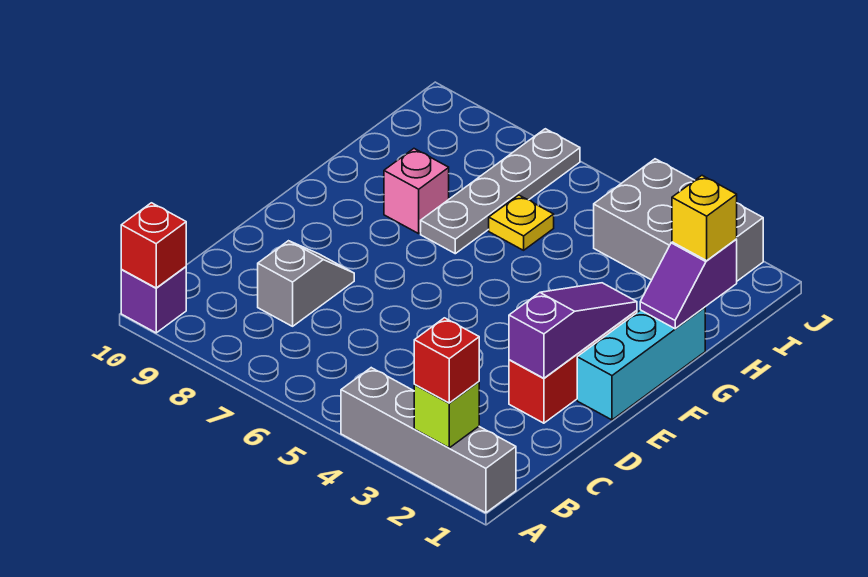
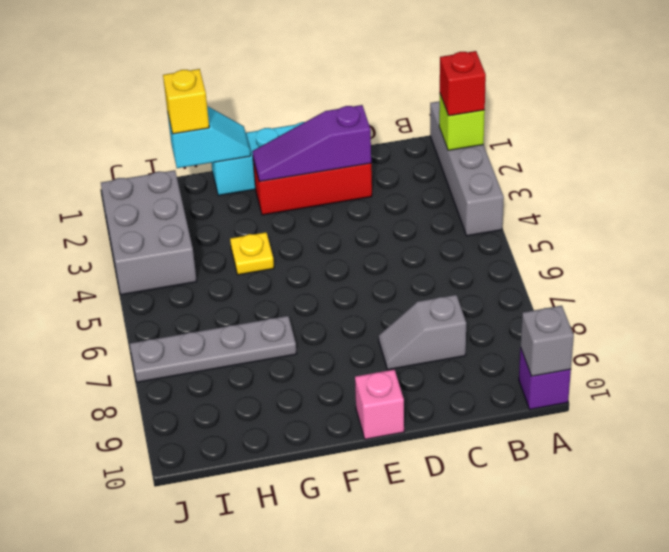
red 1x1 brick [121,203,186,288] -> grey 1x1 brick [521,306,574,376]
purple 1x2 slope [640,239,737,329] -> cyan 1x2 slope [168,106,251,168]
pink 1x1 brick [384,149,449,234] -> pink 1x1 brick moved to [355,370,404,439]
yellow 1x1 plate [489,195,554,250] -> yellow 1x1 plate moved to [230,232,274,275]

